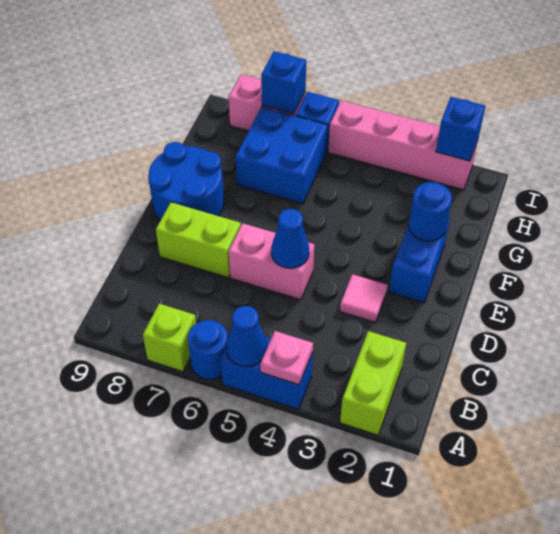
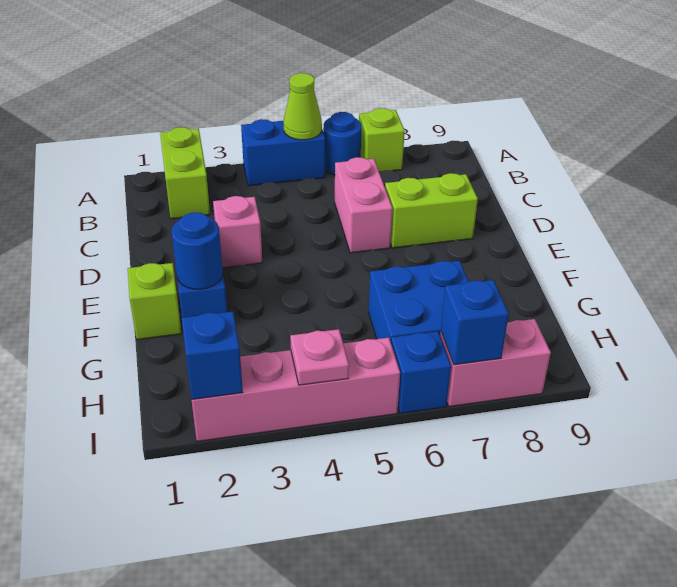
pink 1x1 plate [260,331,313,385] -> pink 1x1 plate moved to [290,329,349,385]
blue 1x1 cone [226,306,267,367] -> lime 1x1 cone [284,73,322,140]
pink 1x1 tile [340,274,388,322] -> pink 1x1 brick [213,196,262,268]
pink 1x2 brick [229,223,314,300] -> pink 1x2 brick turned to [335,157,392,253]
blue 1x1 cone [271,209,309,268] -> none
blue 2x2 round brick [148,142,224,221] -> none
none -> lime 1x1 brick [128,263,182,340]

